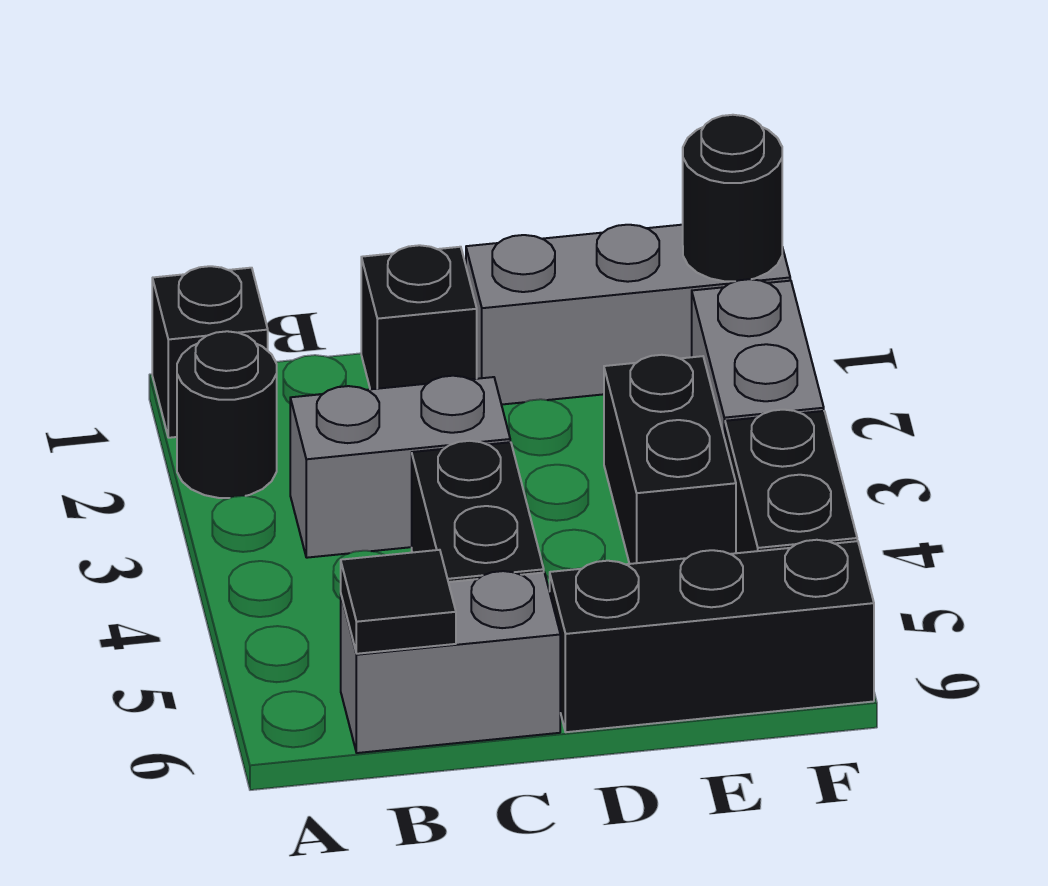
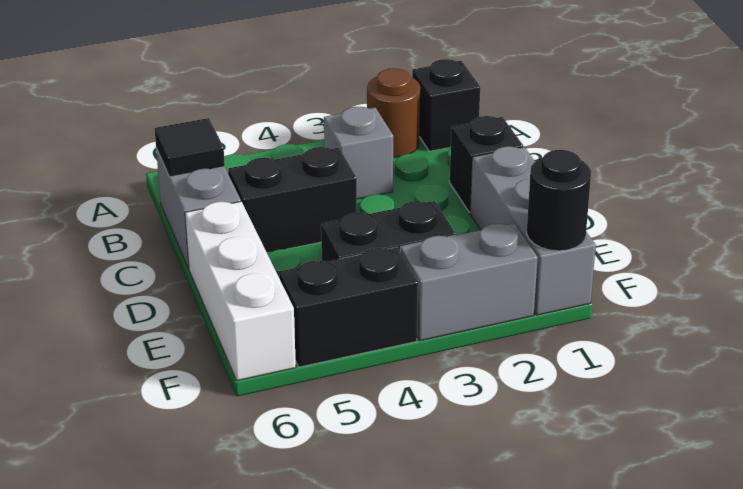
black 1x1 round brick [177,331,277,498] -> brown 1x1 round brick [367,68,420,157]
grey 1x2 brick [290,376,510,558] -> grey 1x1 brick [324,107,393,199]
black 1x3 brick [550,540,874,732] -> white 1x3 brick [185,202,296,381]

